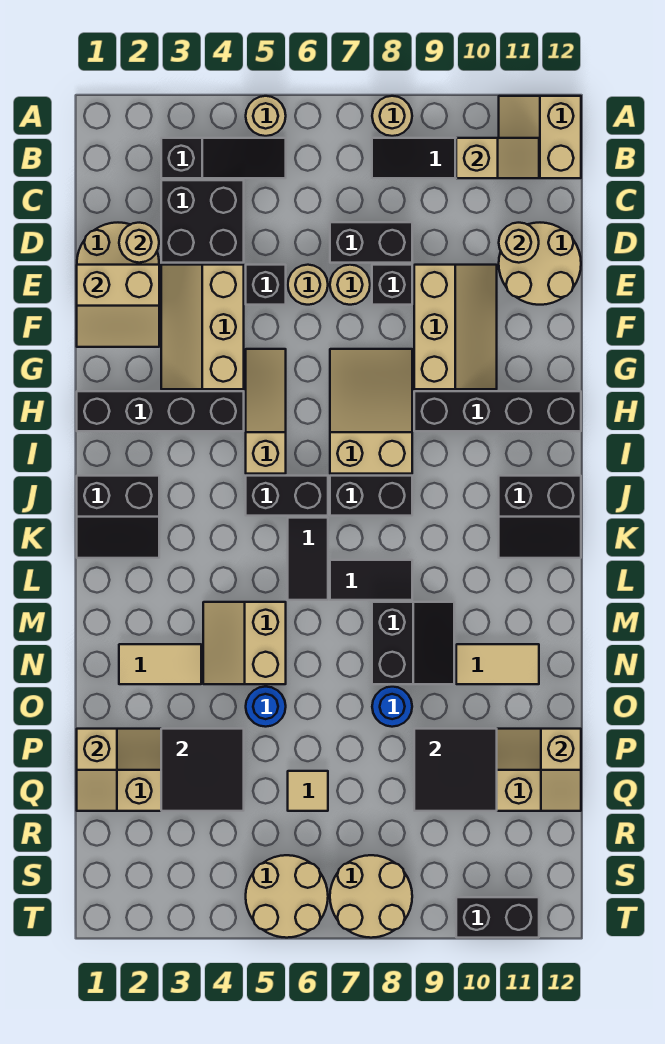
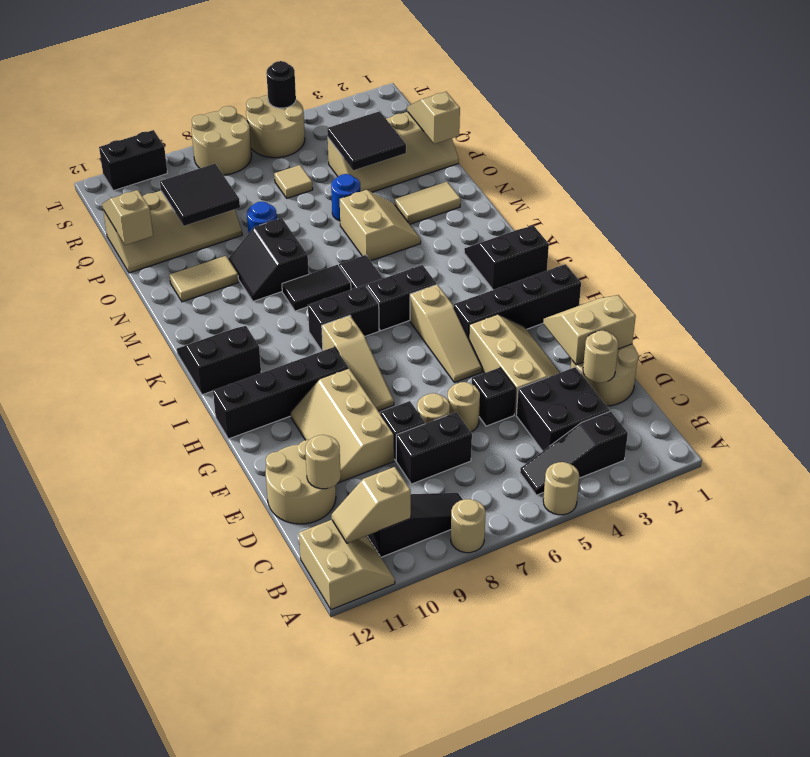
tan 2x3 slope [330,349,412,474] -> tan 1x3 slope [322,315,394,411]
none -> black 1x1 round brick [266,61,296,108]

